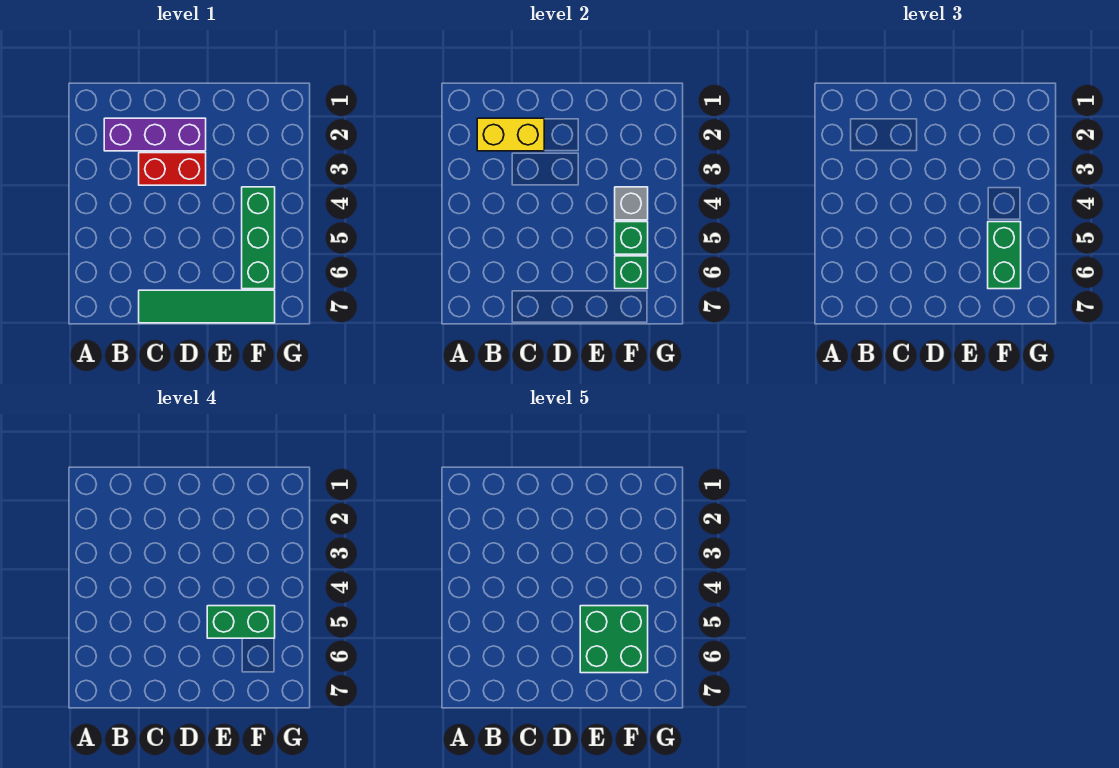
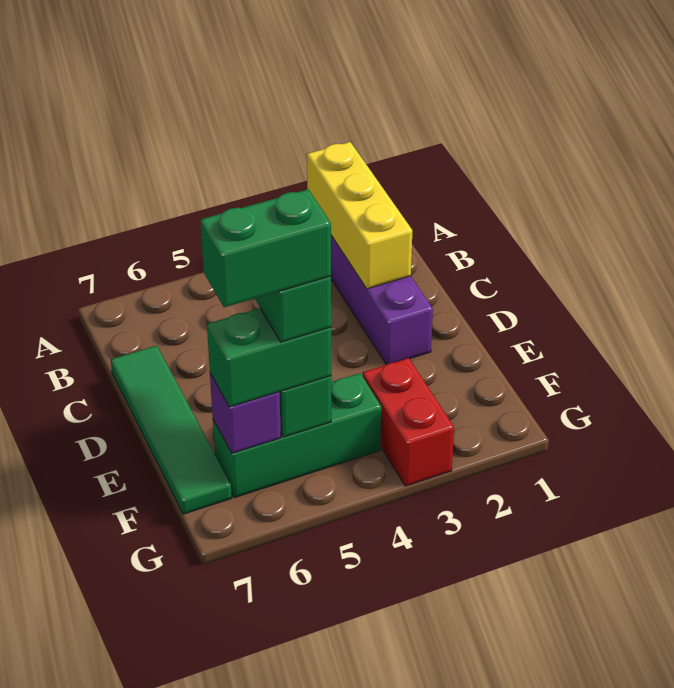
yellow 1x2 brick [477,118,544,151] -> yellow 1x3 brick [307,142,412,289]
red 1x2 brick [139,153,206,185] -> red 1x2 brick moved to [363,358,454,486]
green 2x2 brick [580,606,648,673] -> green 1x2 brick [200,189,331,307]
grey 1x1 brick [615,187,648,220] -> none
green 1x1 brick [615,256,648,289] -> purple 1x1 brick [210,373,281,453]

